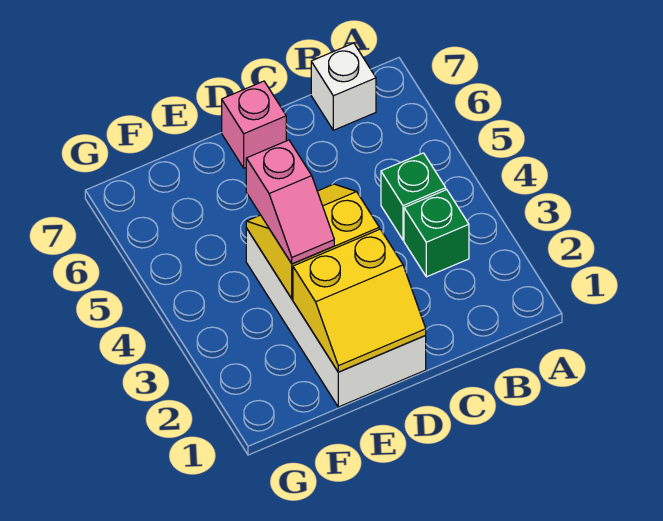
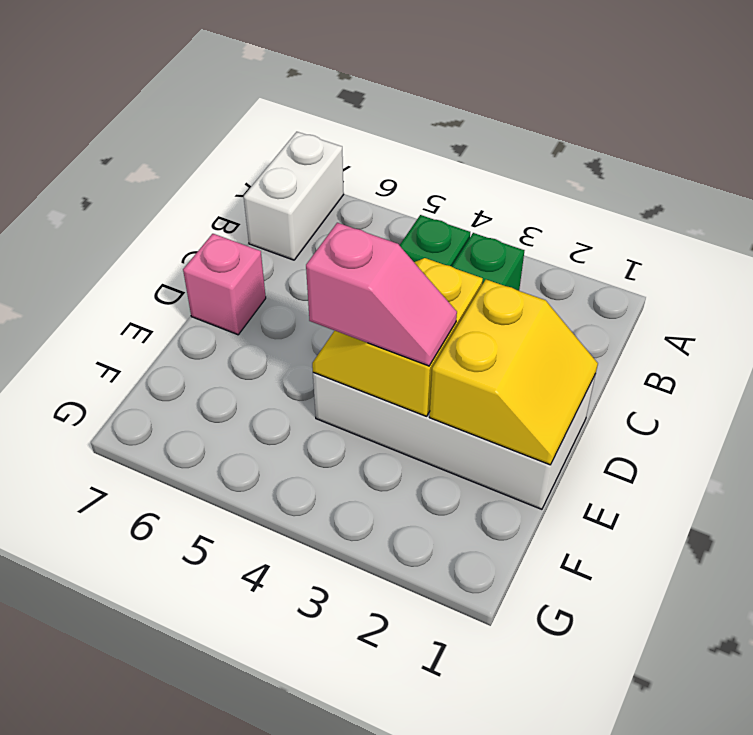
white 1x1 brick [311,43,376,130] -> white 1x2 brick [244,132,344,260]

